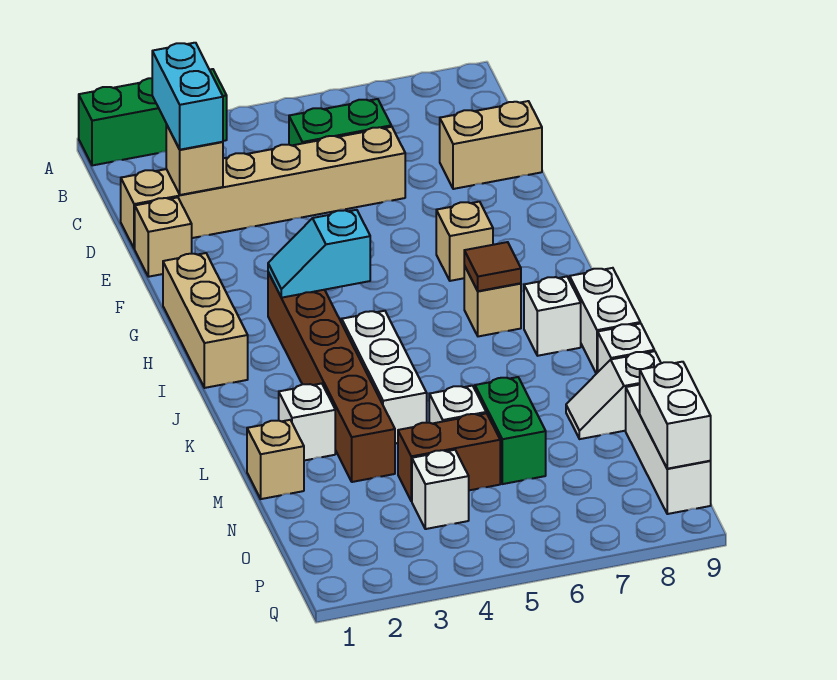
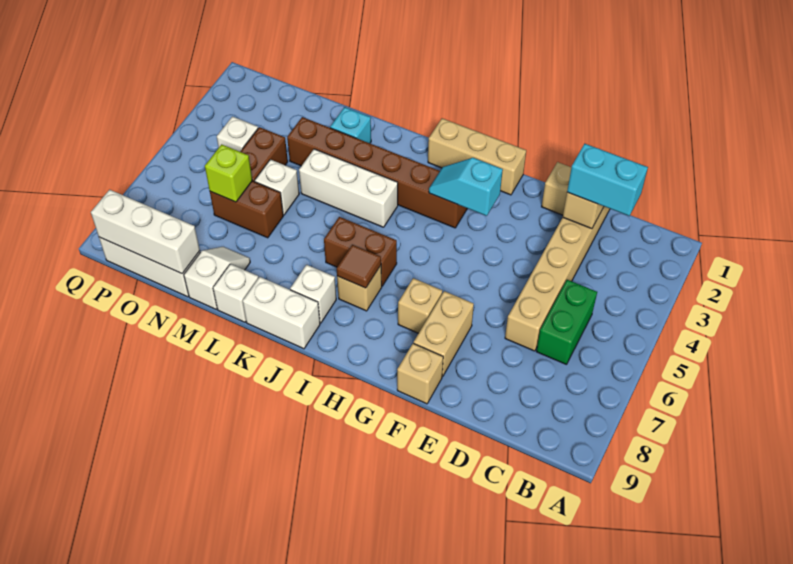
green 1x3 brick [79,69,227,166] -> none
tan 1x2 brick [440,101,542,189] -> tan 1x2 brick moved to [414,291,474,377]
cyan 1x2 slope [268,210,370,298] -> cyan 1x2 slope turned to [429,158,503,216]
none -> brown 1x2 brick [324,217,397,286]
white 1x1 brick [279,383,335,461] -> cyan 1x1 brick [330,107,371,143]
tan 1x1 brick [247,420,304,499] -> tan 1x1 brick moved to [397,343,443,404]
green 1x2 brick [475,377,546,484] -> brown 1x2 brick [210,181,283,238]
none -> lime 1x1 brick [205,144,252,202]
white 1x2 brick [640,362,711,469] -> white 1x3 brick [91,190,200,274]

